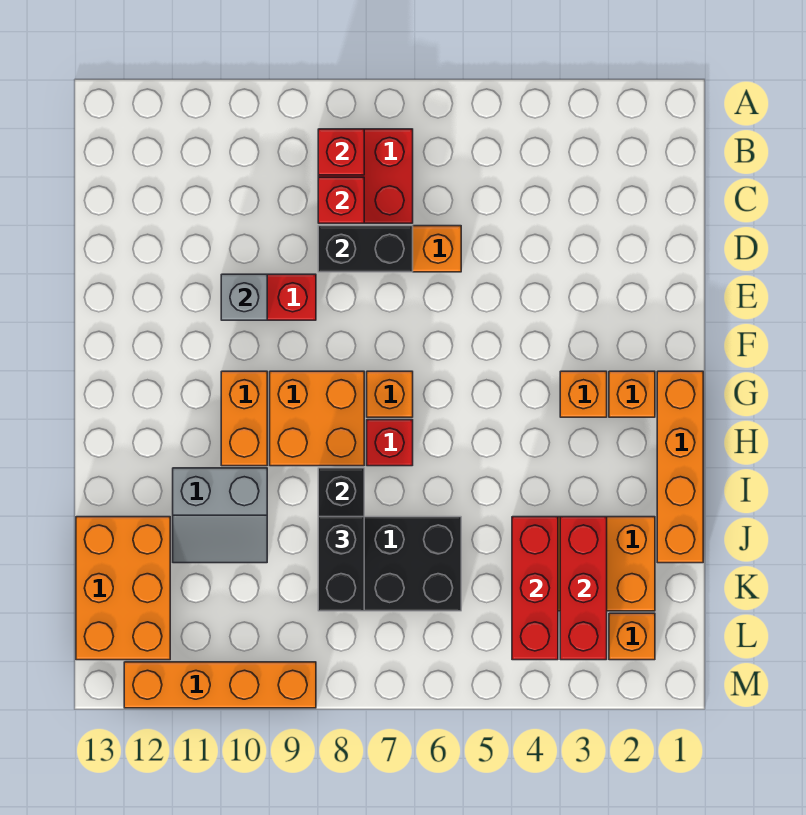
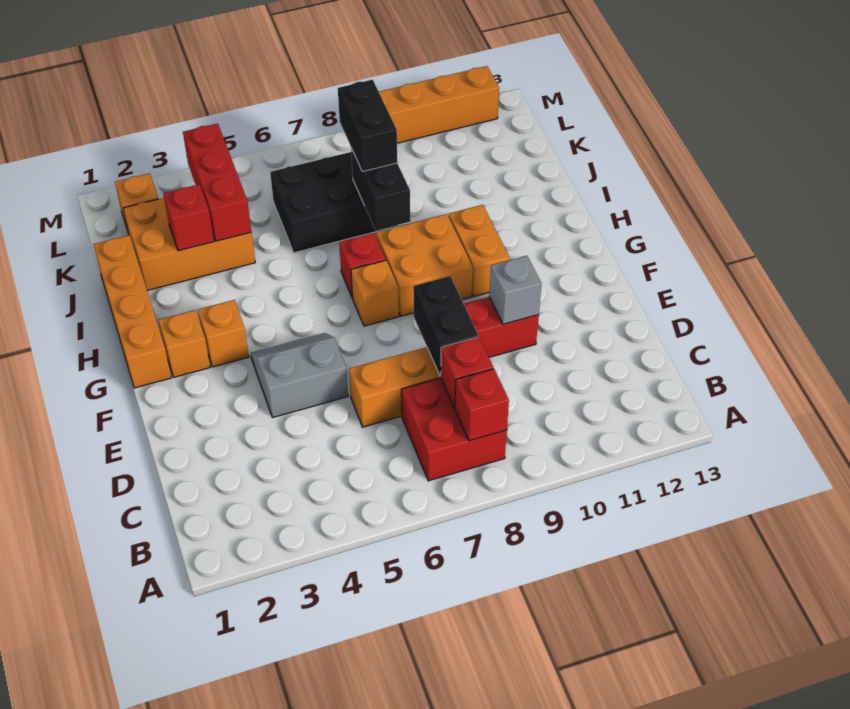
black 1x2 brick [318,226,413,272] -> black 1x2 brick turned to [413,276,478,376]
grey 2x2 slope [173,468,267,563] -> grey 2x2 slope moved to [251,333,348,418]
red 1x3 brick [560,517,607,660] -> red 1x1 brick [163,184,214,251]
orange 2x3 brick [76,517,170,660] -> none

